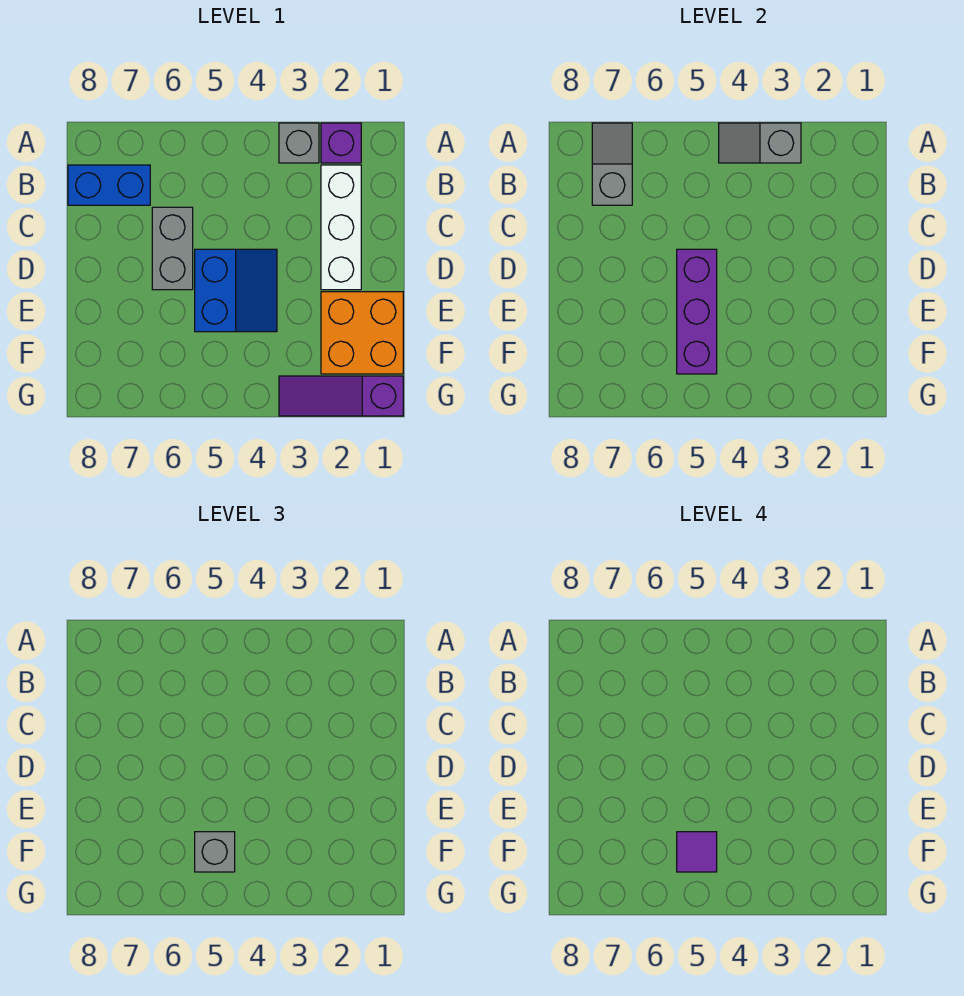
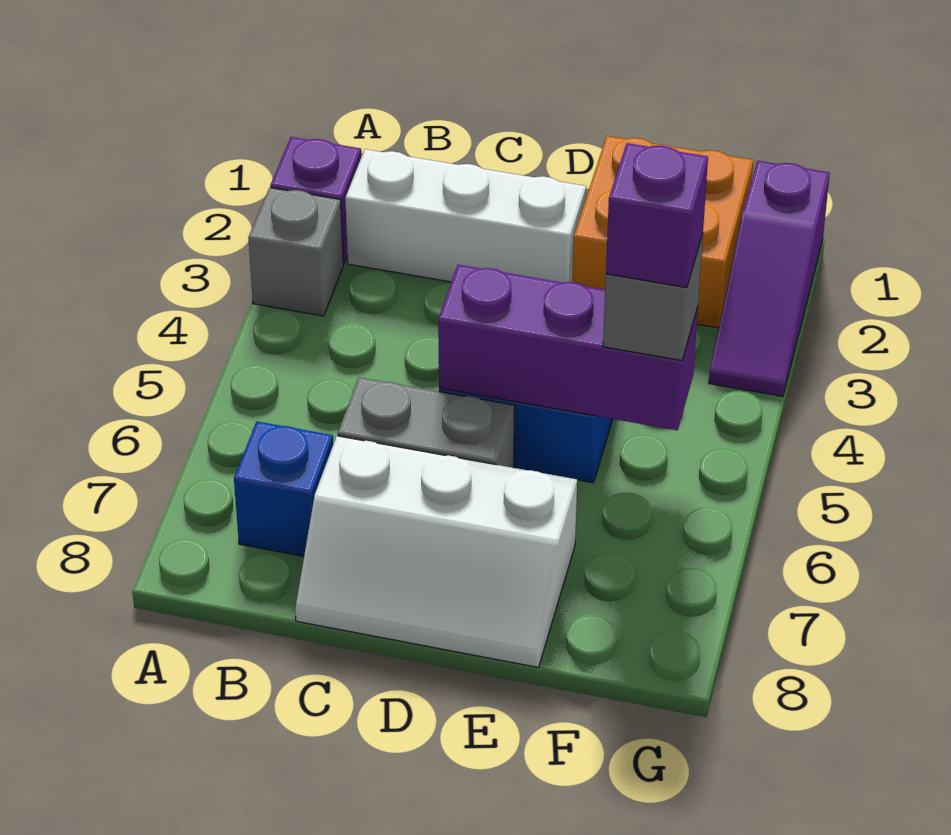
grey 1x2 slope [719,123,801,163] -> none
grey 1x2 slope [592,123,632,205] -> none
blue 1x2 brick [68,165,150,205] -> blue 1x1 brick [234,421,333,556]
none -> white 2x3 slope [295,436,577,667]
purple 1x1 tile [677,832,717,872] -> purple 1x1 brick [606,143,708,288]

